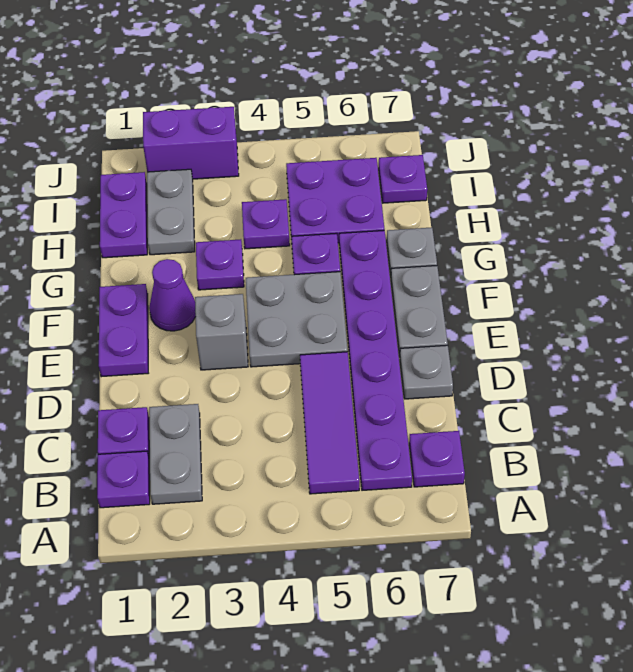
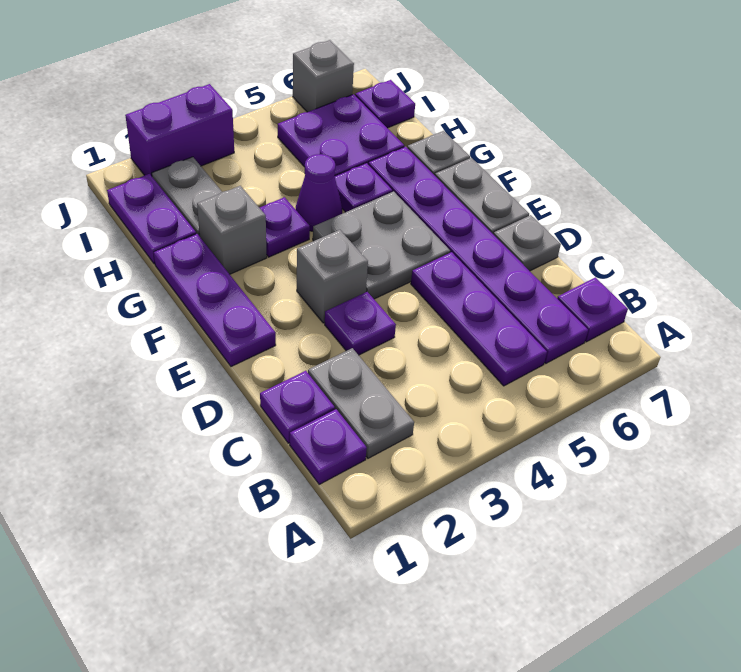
purple 1x3 tile [300,352,359,494] -> purple 1x3 plate [411,252,547,386]
purple 1x2 plate [99,284,148,377] -> purple 1x3 plate [154,234,276,367]
purple 1x1 cone [149,259,196,331] -> purple 1x1 cone moved to [296,154,342,231]
none -> grey 1x1 brick [197,186,267,274]
purple 1x1 plate [242,199,290,249] -> purple 1x1 plate moved to [325,292,396,355]
none -> grey 1x1 brick [293,40,354,112]

